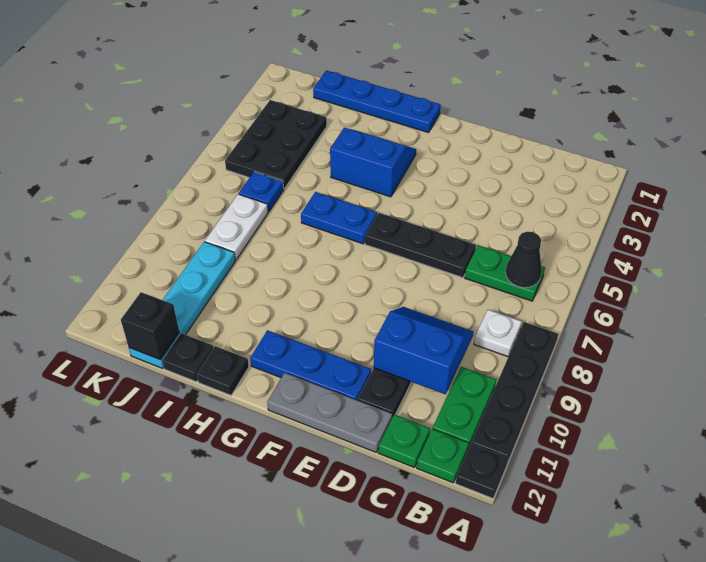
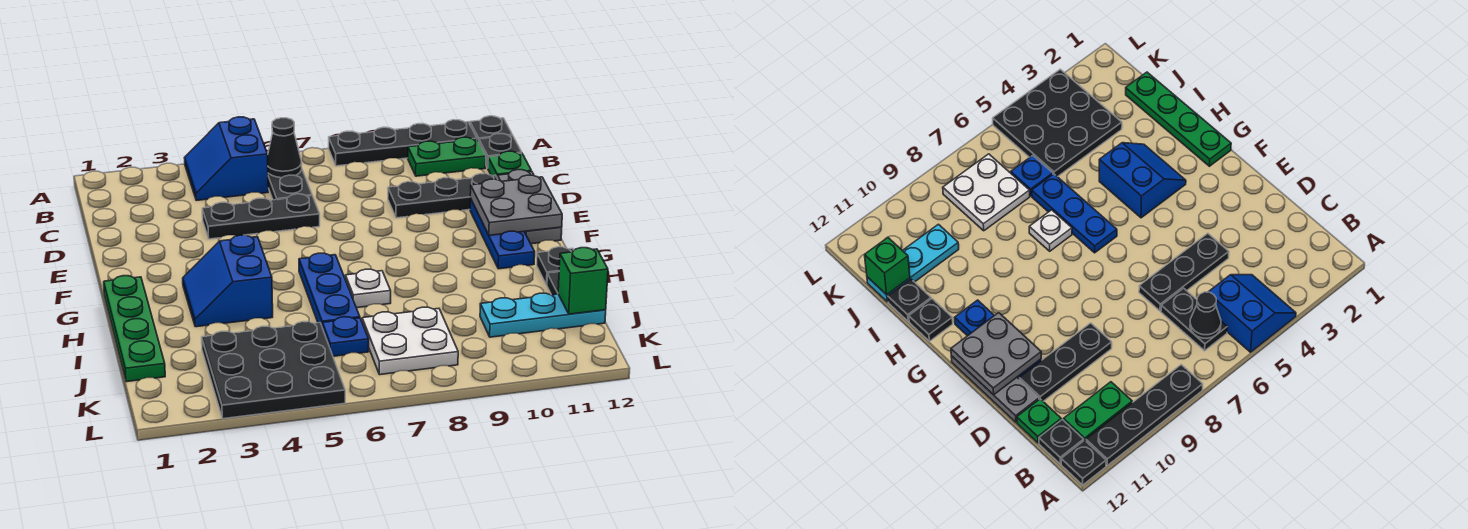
green 1x2 plate [465,245,545,301] -> black 1x2 plate [268,170,312,200]
white 1x1 plate [474,310,522,357] -> white 1x1 plate moved to [345,269,391,308]
green 1x1 plate [417,429,469,483] -> black 1x1 plate [479,134,522,168]
blue 2x2 slope [374,307,473,394] -> blue 2x2 slope moved to [184,117,268,200]
black 1x3 plate [365,213,476,278] -> black 1x3 plate turned to [202,194,320,239]
none -> grey 2x2 plate [470,175,562,235]
blue 1x4 plate [313,71,441,133] -> green 1x4 plate [104,276,165,382]
blue 1x2 plate [301,192,377,244] -> blue 1x3 plate [299,253,360,325]
black 2x3 plate [225,100,327,189] -> black 3x3 plate [202,322,345,419]
white 1x2 plate [205,194,268,260] -> white 2x2 plate [362,307,458,375]
cyan 1x4 plate [129,242,235,368] -> cyan 1x3 plate [480,293,606,337]
black 1x1 brick [121,292,179,360] -> green 1x1 brick [558,248,608,314]

